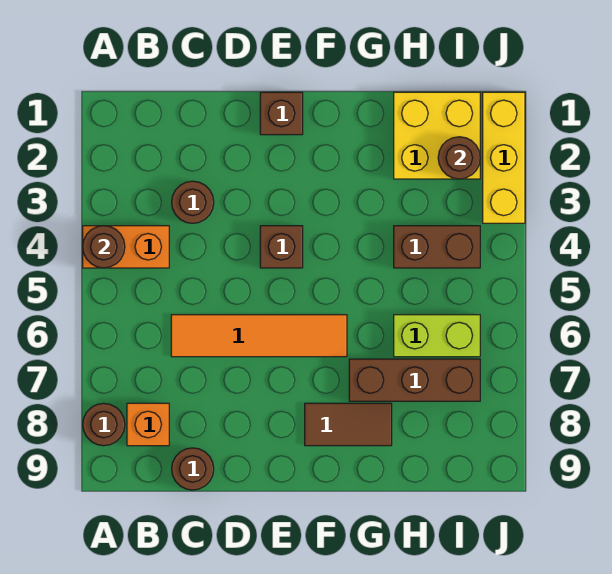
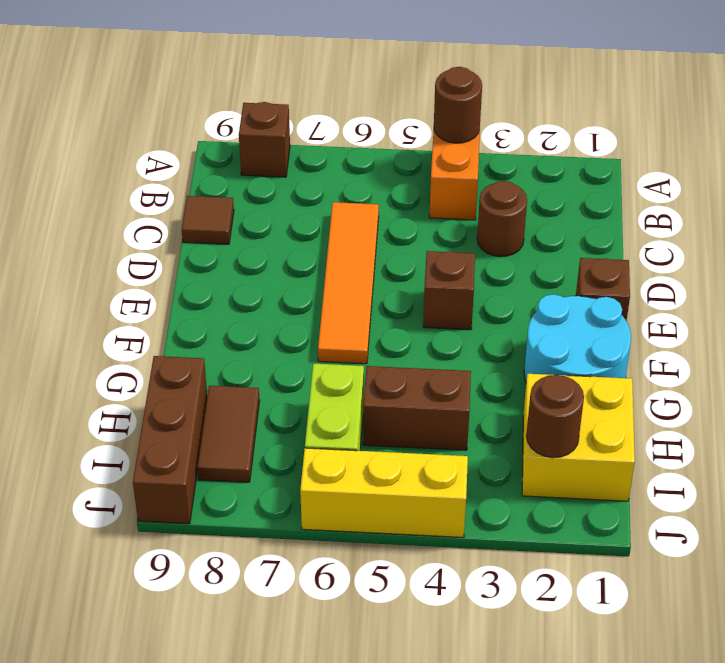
brown 1x1 round brick [83,403,125,446] -> brown 1x1 brick [239,102,290,177]
orange 1x1 brick [127,403,169,446] -> none
brown 1x1 round brick [172,448,214,490] -> brown 1x1 tile [182,196,234,244]
none -> cyan 2x2 round brick [524,294,631,381]
brown 1x2 tile [305,403,392,446] -> brown 1x2 tile moved to [197,386,260,482]
brown 1x3 brick [349,359,480,401] -> brown 1x3 brick moved to [133,356,207,524]
brown 1x2 brick [394,226,480,268] -> brown 1x2 brick turned to [363,366,471,450]
yellow 1x3 brick [483,92,525,223] -> yellow 1x3 brick moved to [300,448,468,537]

